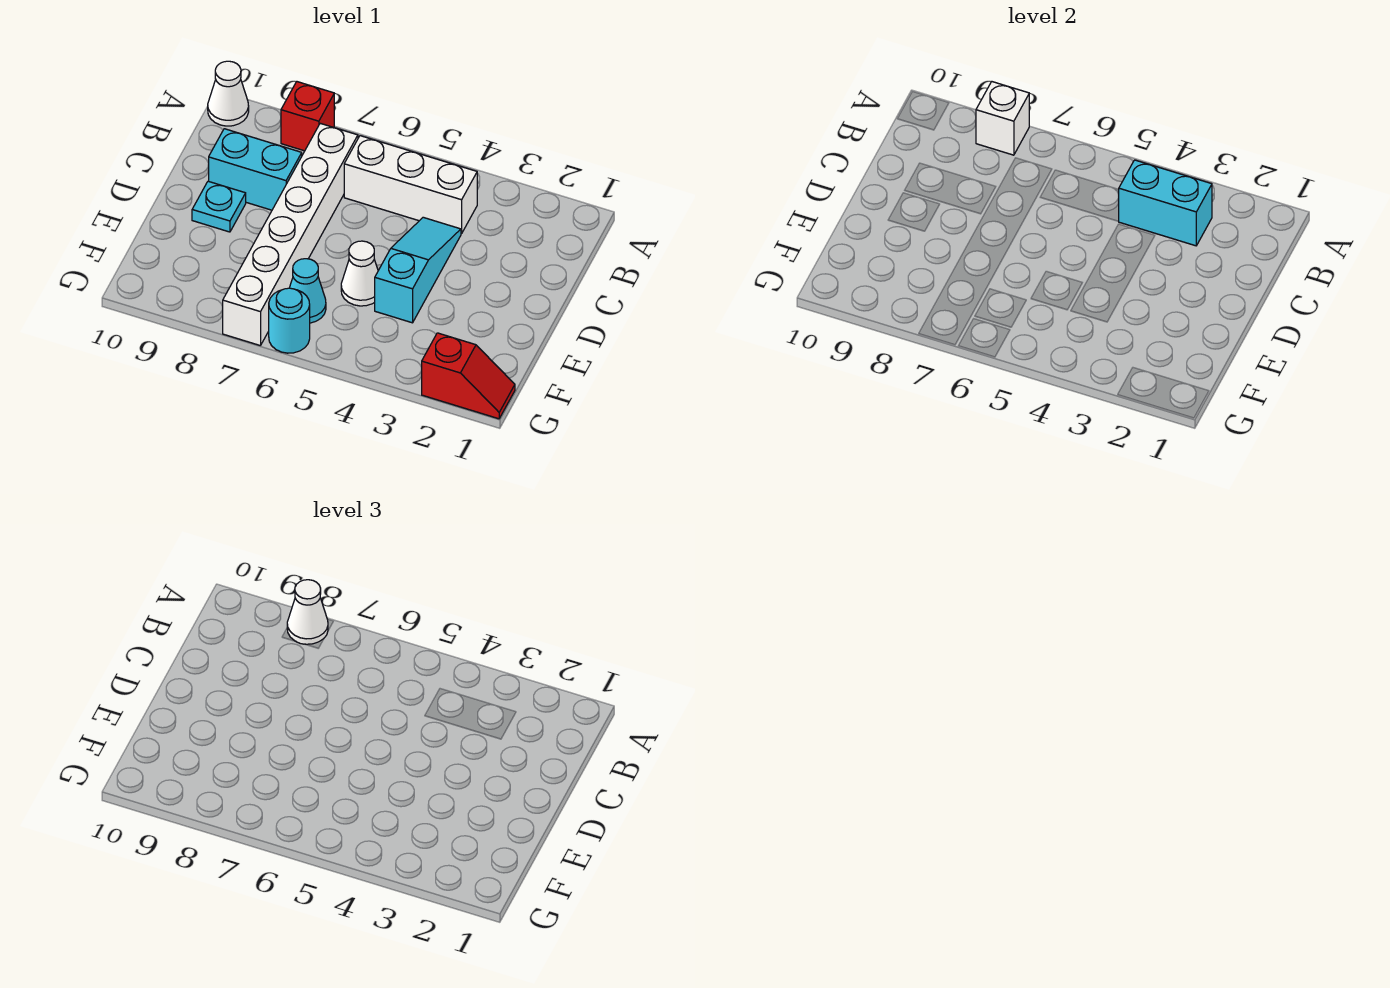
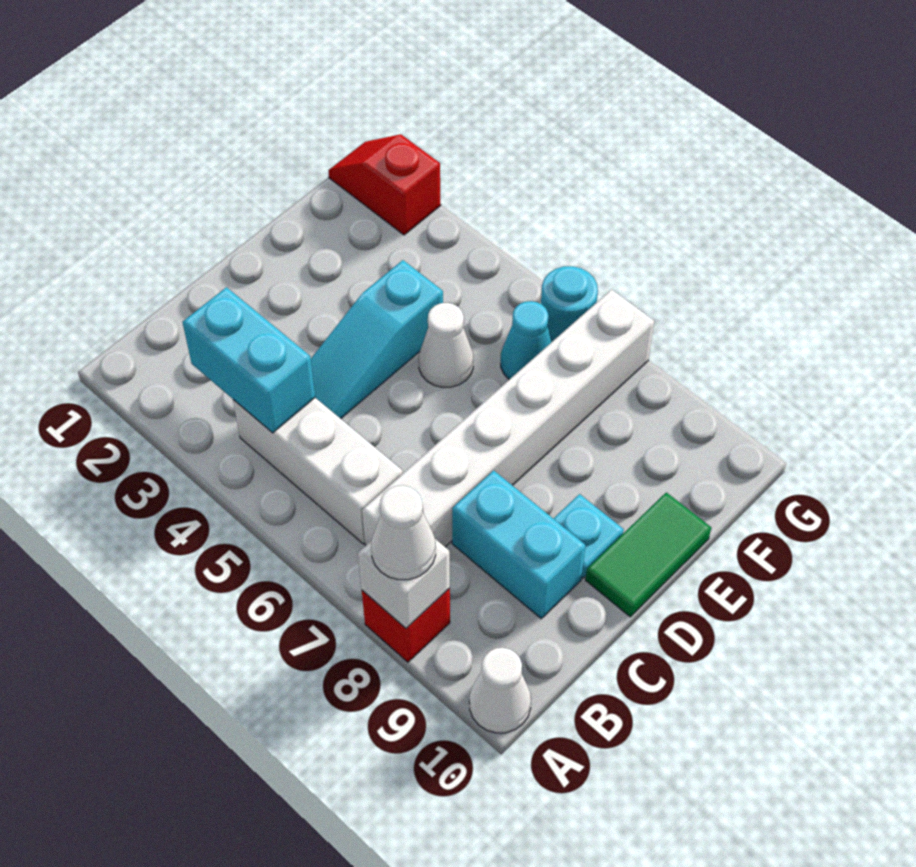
none -> green 1x2 tile [586,492,711,617]

